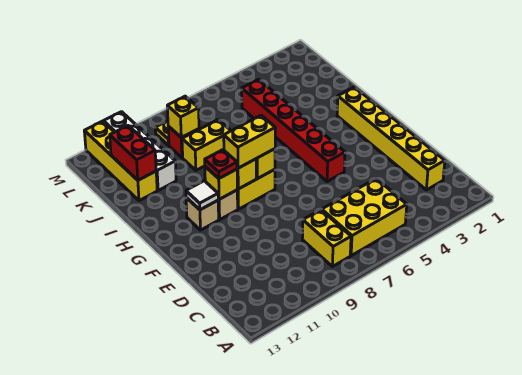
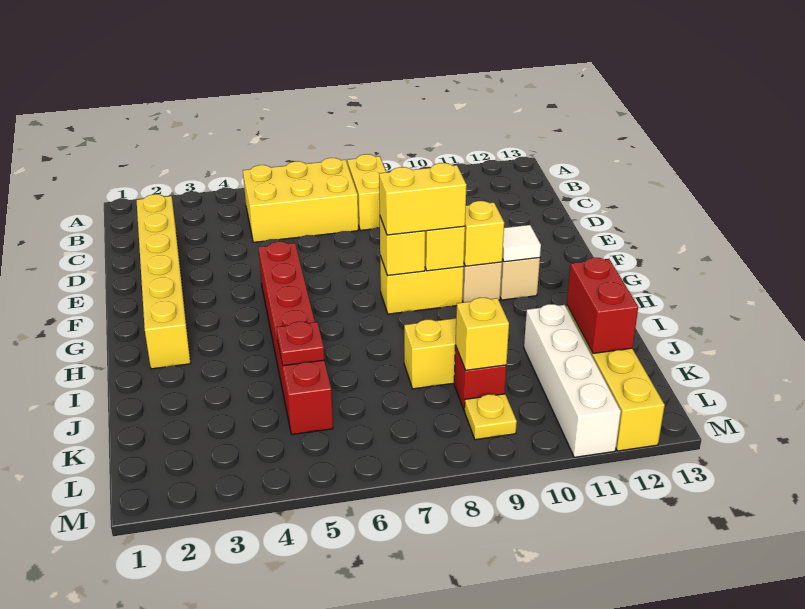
red 1x1 plate [205,150,237,178] -> red 1x1 plate moved to [276,322,324,366]

